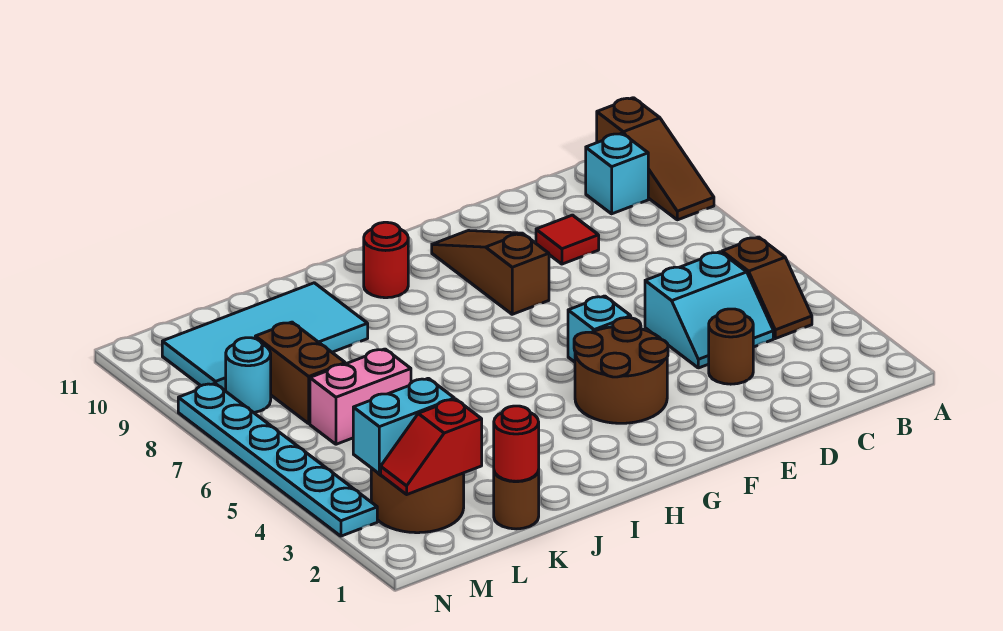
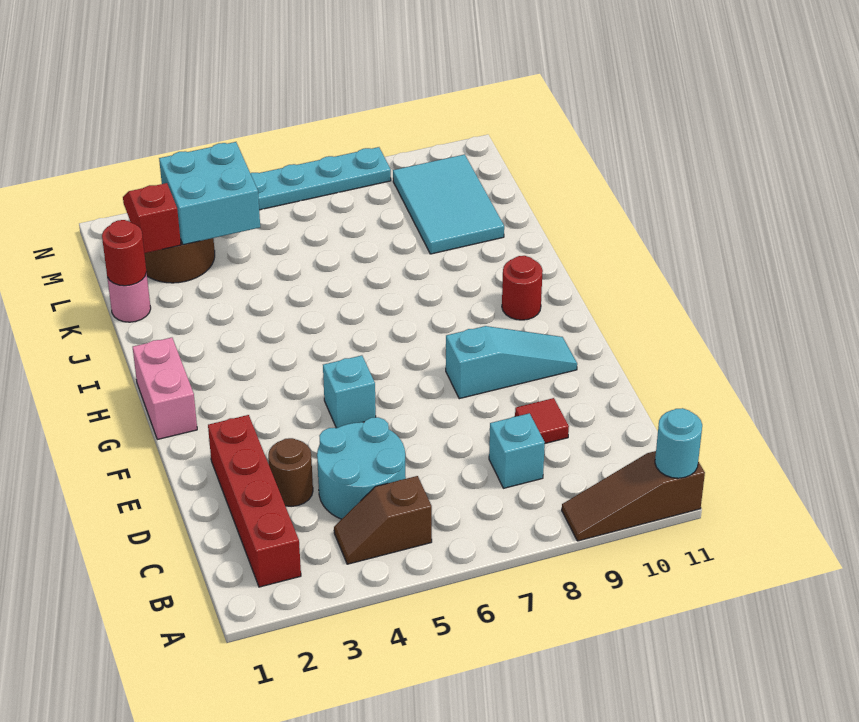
none -> red 1x4 brick [208,415,301,587]
cyan 1x1 brick [586,133,648,214] -> cyan 1x1 brick moved to [489,413,545,488]
cyan 2x2 slope [645,252,773,368] -> cyan 2x2 round brick [317,417,406,519]
brown 2x2 round brick [574,318,668,423] -> none
brown 1x3 slope [432,230,549,314] -> cyan 1x3 slope [446,326,577,399]
cyan 2x4 tile [162,283,368,391] -> cyan 2x3 tile [393,154,504,254]
brown 1x1 round brick [494,471,539,529] -> pink 1x1 round brick [107,273,151,322]
pink 1x2 brick [310,349,411,444] -> pink 1x2 brick moved to [133,338,197,439]
cyan 1x2 brick [353,378,454,474] -> cyan 2x2 brick [159,142,260,245]
brown 1x2 brick [255,322,345,423] -> none
cyan 1x1 round brick [226,338,271,413] -> cyan 1x1 round brick moved to [655,408,702,478]

